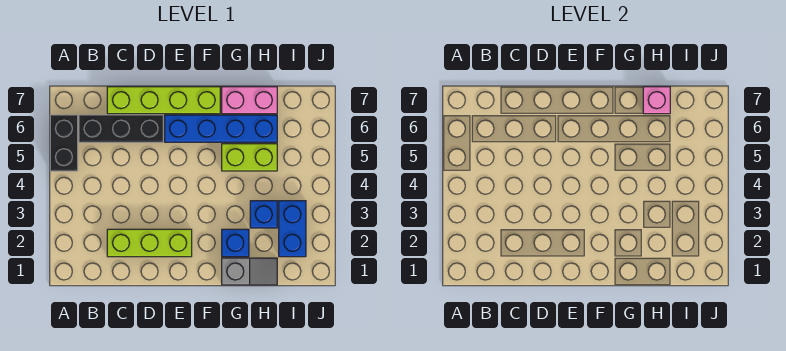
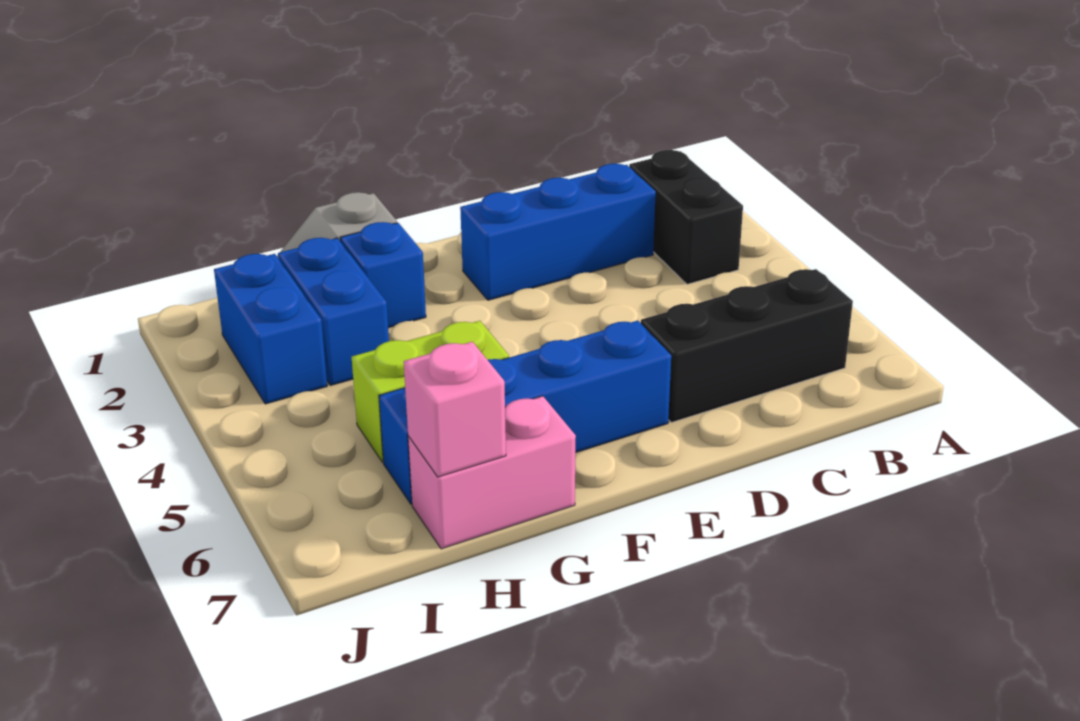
black 1x2 brick [50,115,78,171] -> black 1x2 brick moved to [629,150,743,284]
lime 1x3 brick [107,229,192,257] -> blue 1x3 brick [460,164,656,300]
lime 1x4 brick [107,87,220,114] -> none
blue 1x1 brick [250,201,277,228] -> blue 1x2 brick [278,238,389,386]

